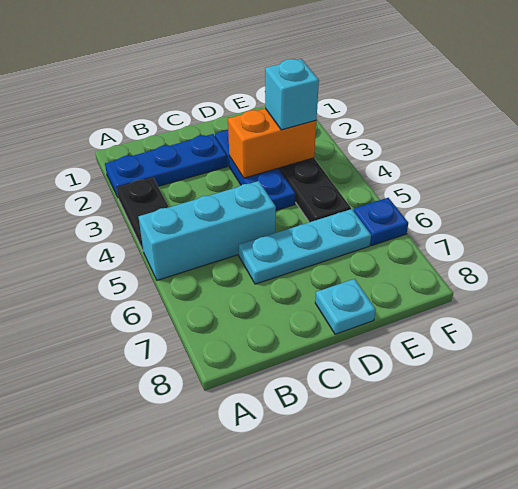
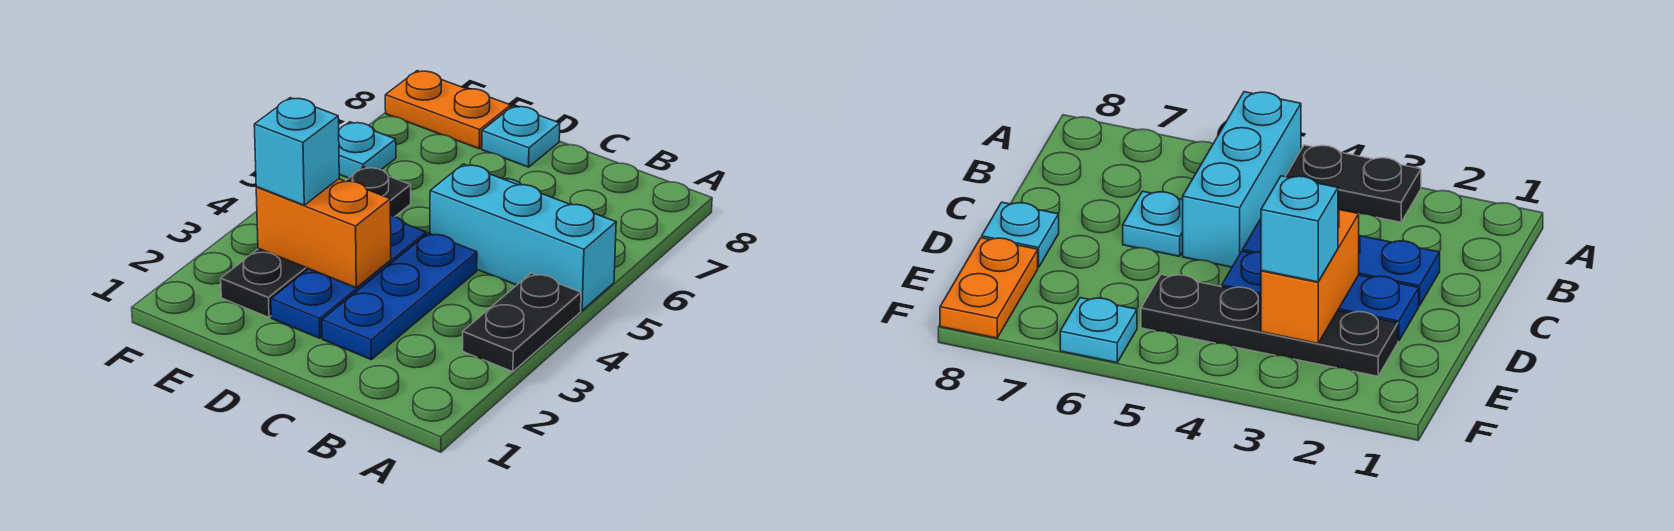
blue 1x3 plate [105,134,227,197] -> blue 1x3 plate turned to [322,233,477,360]
cyan 1x3 plate [239,209,371,284] -> cyan 1x1 plate [1123,191,1183,256]
none -> orange 1x2 plate [385,71,511,149]
blue 1x1 plate [353,198,408,245] -> cyan 1x1 plate [339,122,396,178]

